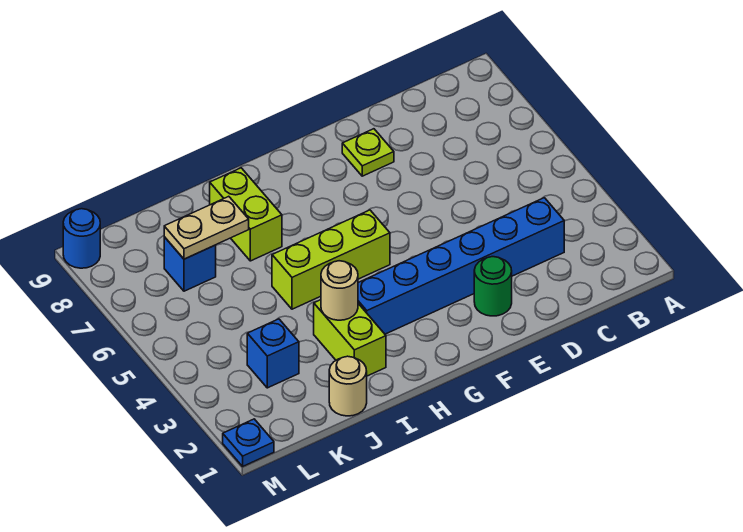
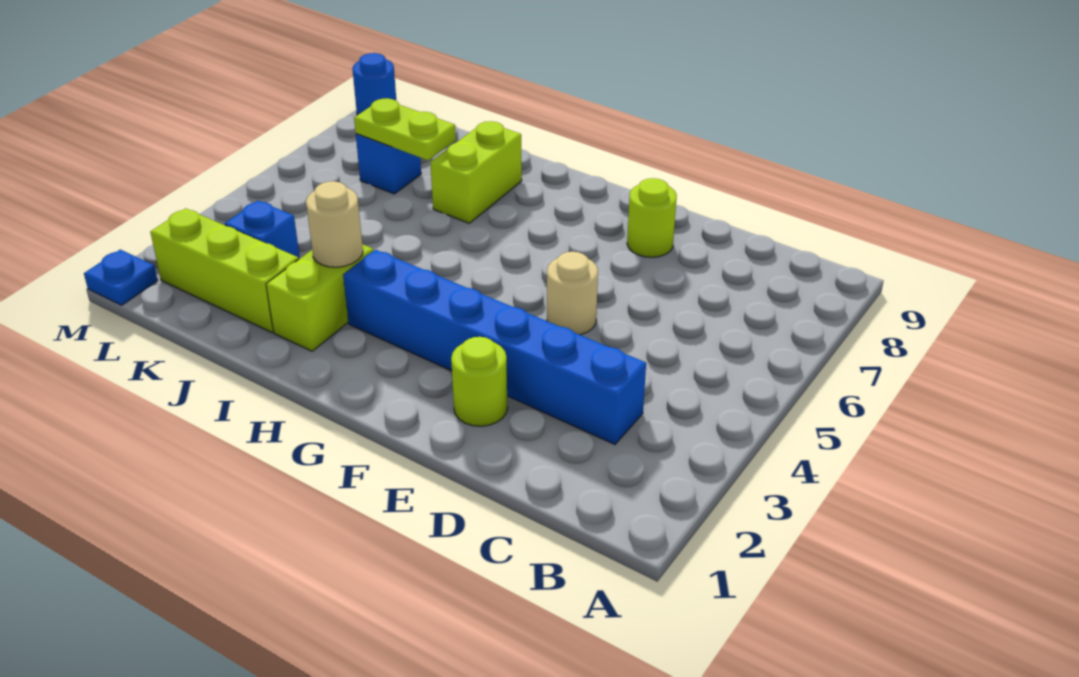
green 1x1 round brick [474,257,512,316] -> lime 1x1 round brick [451,337,507,426]
lime 1x1 plate [342,129,394,176] -> lime 1x1 round brick [627,178,677,257]
lime 1x3 brick [272,210,390,309] -> lime 1x3 brick moved to [150,208,299,332]
tan 1x1 round brick [329,356,367,416] -> tan 1x1 round brick moved to [547,252,598,335]
tan 1x2 plate [164,196,249,259] -> lime 1x2 plate [354,98,456,160]

